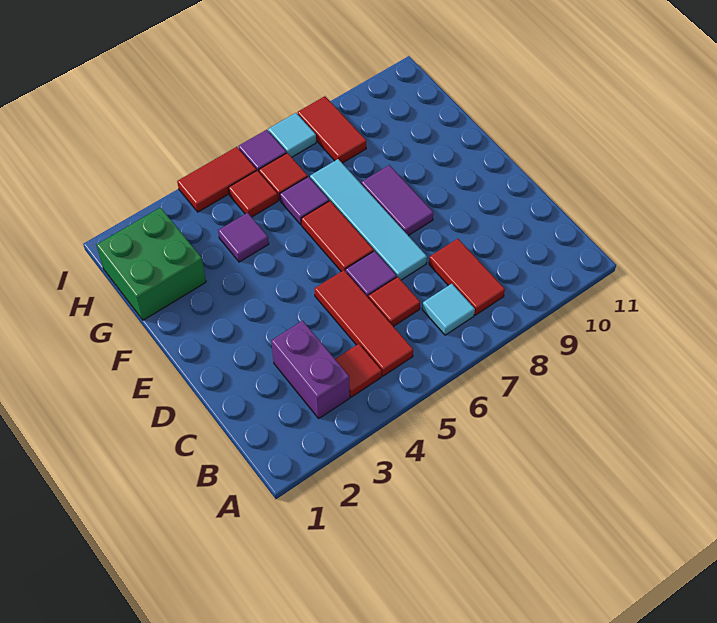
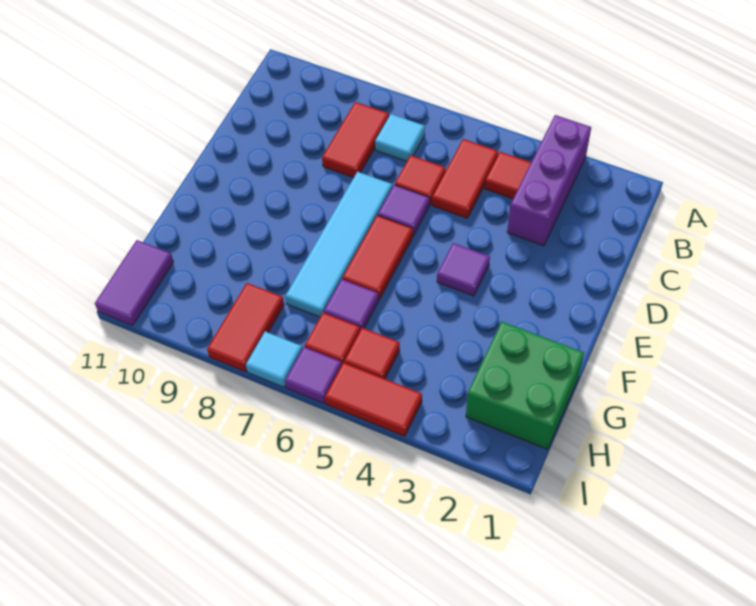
purple 1x2 brick [271,321,350,418] -> purple 1x3 brick [507,115,591,246]
red 1x3 tile [315,270,413,376] -> red 1x2 tile [432,139,498,218]
purple 1x2 tile [361,165,433,236] -> purple 1x2 tile moved to [95,240,173,326]
purple 1x1 tile [218,213,269,262] -> purple 1x1 tile moved to [437,243,490,296]

